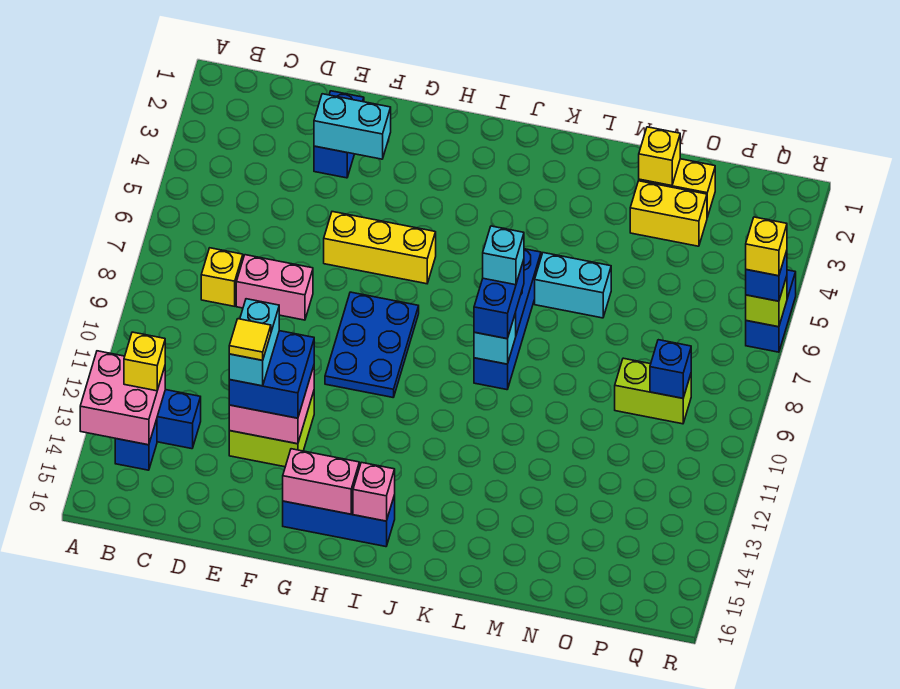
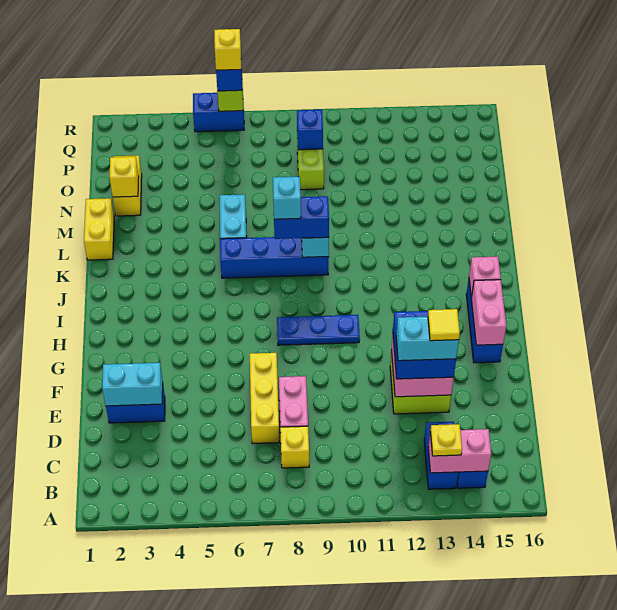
pink 2x2 brick [80,351,165,445] -> pink 1x2 brick [428,429,491,473]
yellow 1x1 brick [124,332,165,391] -> yellow 1x1 plate [430,424,462,456]
cyan 1x2 brick [314,94,391,159] -> cyan 1x2 brick turned to [102,363,163,406]
yellow 1x3 brick [324,212,436,284] -> yellow 1x3 brick moved to [250,353,279,444]
blue 2x3 plate [325,292,419,397] -> blue 1x3 plate [277,315,360,345]
yellow 1x2 brick [630,181,707,246] -> yellow 1x2 brick moved to [84,198,114,260]

